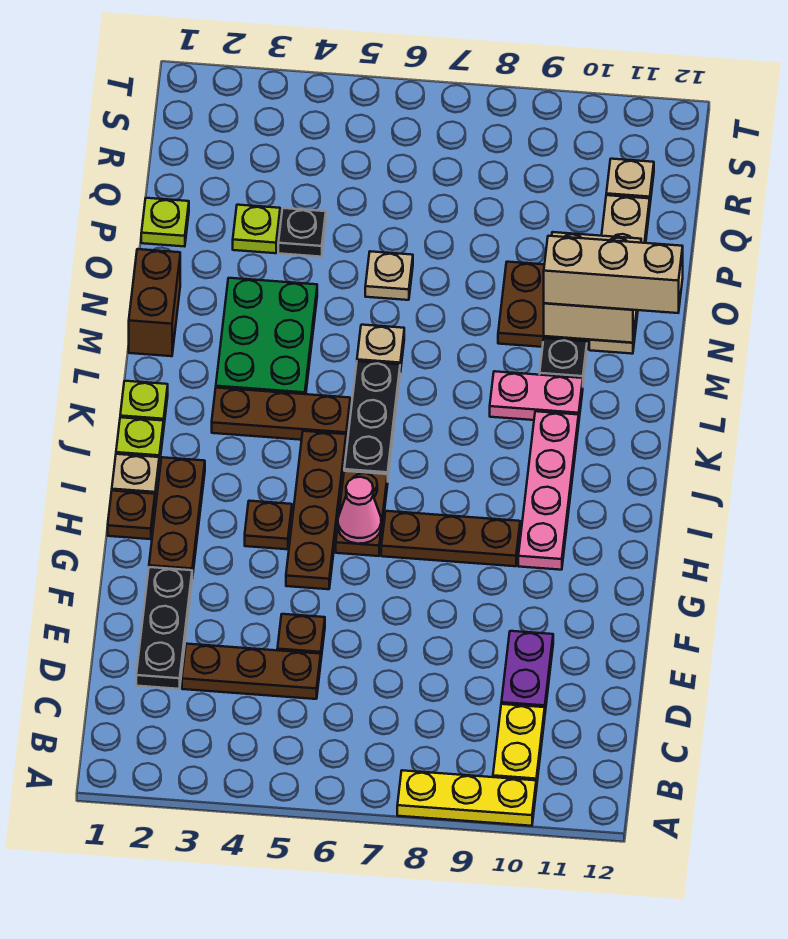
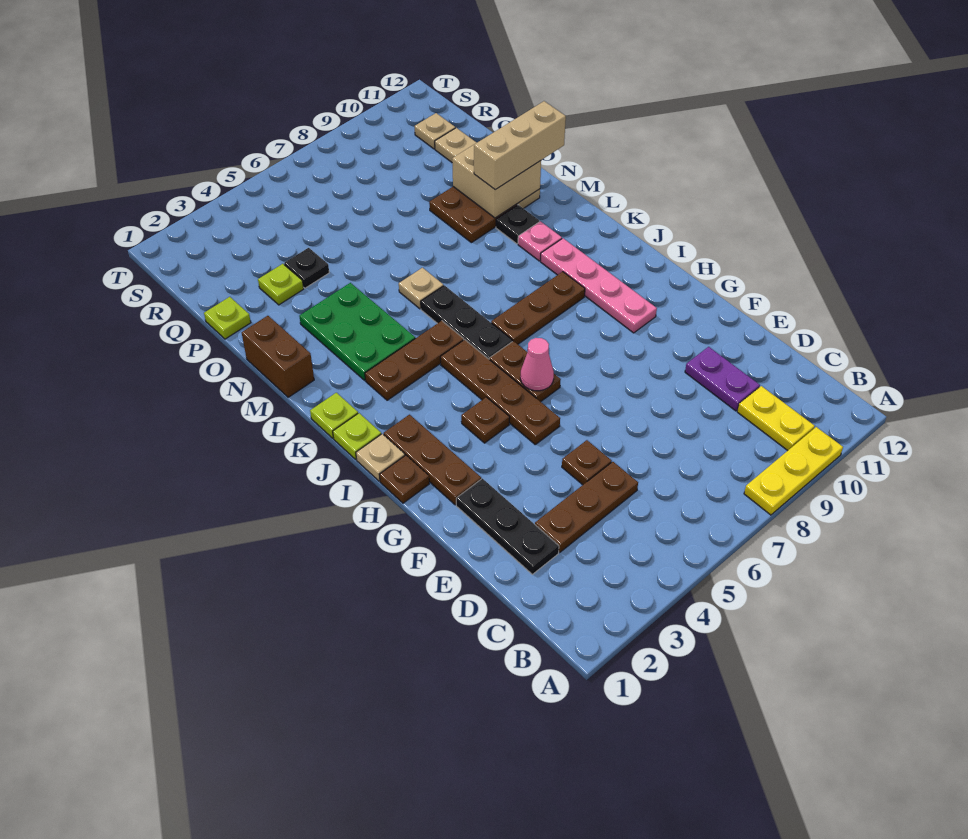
brown 1x3 plate [381,511,520,566] -> brown 1x3 plate moved to [491,272,585,344]
pink 1x2 plate [490,371,583,420] -> pink 1x1 plate [518,221,562,261]
tan 1x1 plate [365,251,413,300] -> none

